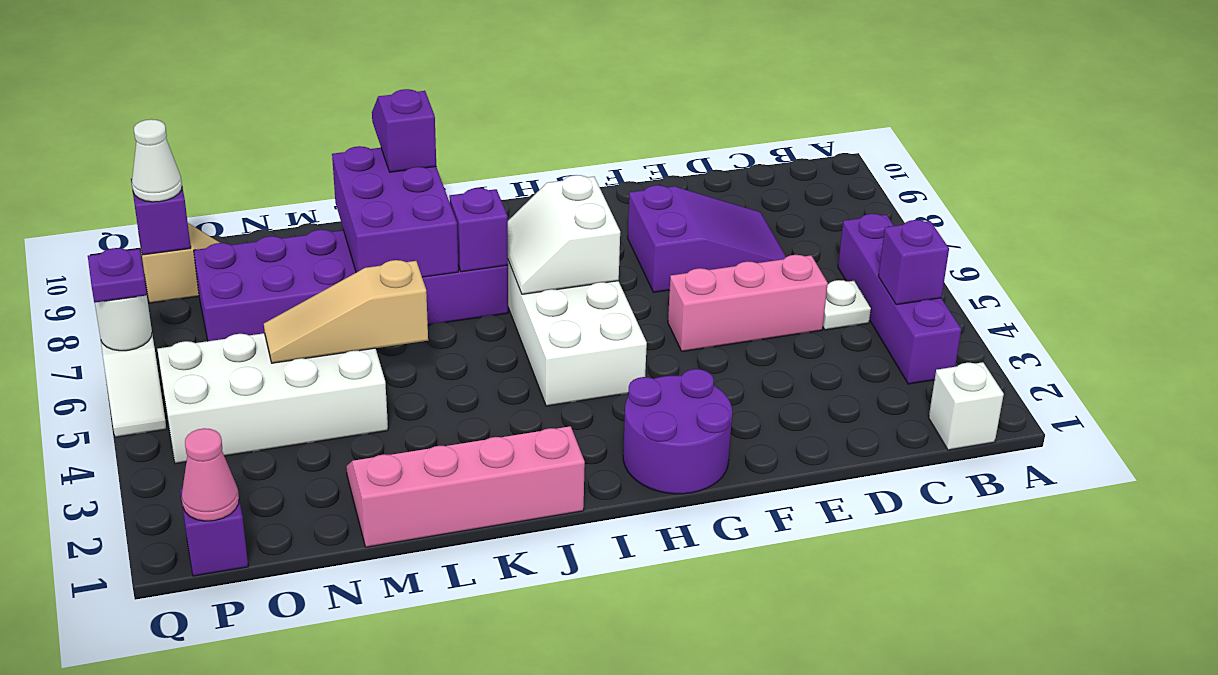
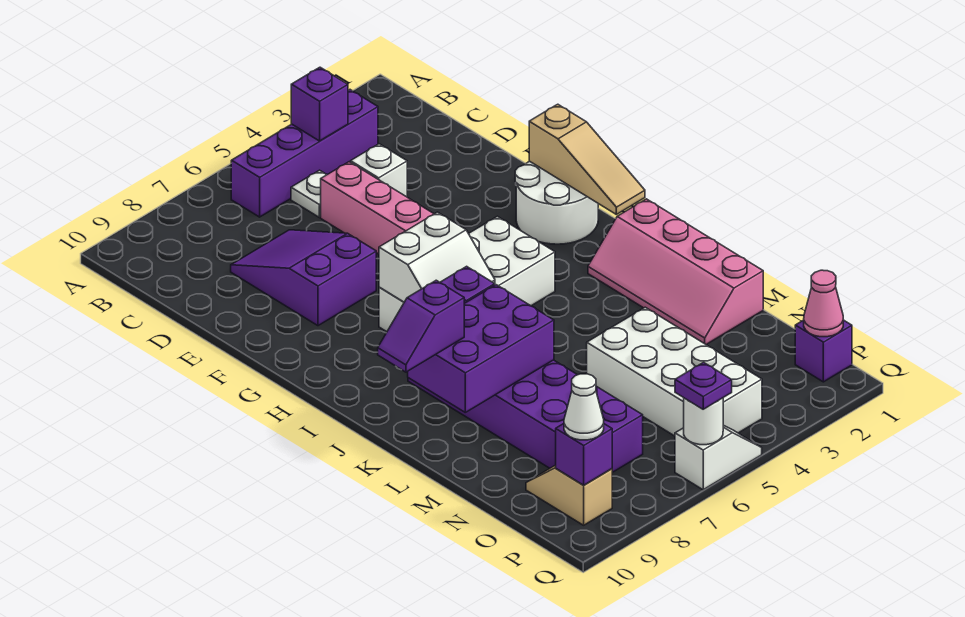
white 1x1 brick [929,362,1004,450] -> white 1x1 brick moved to [351,144,407,197]
purple 2x2 round brick [623,369,732,494] -> white 2x2 round brick [515,161,598,244]
tan 1x3 slope [264,260,428,363] -> tan 1x3 slope moved to [529,104,645,214]

